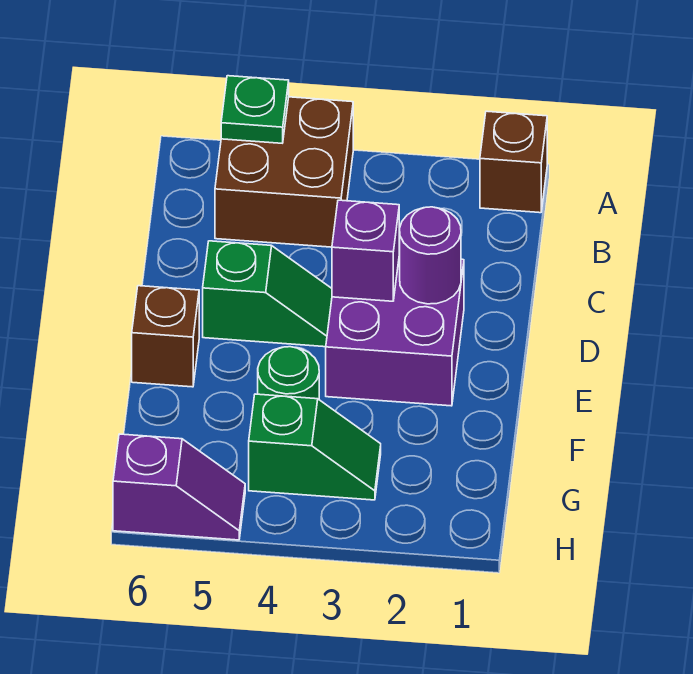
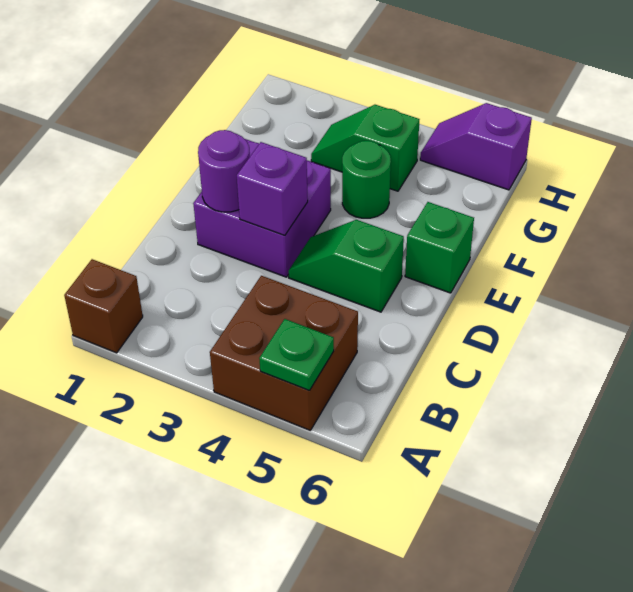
brown 1x1 brick [132,286,199,387] -> green 1x1 brick [405,202,474,293]

